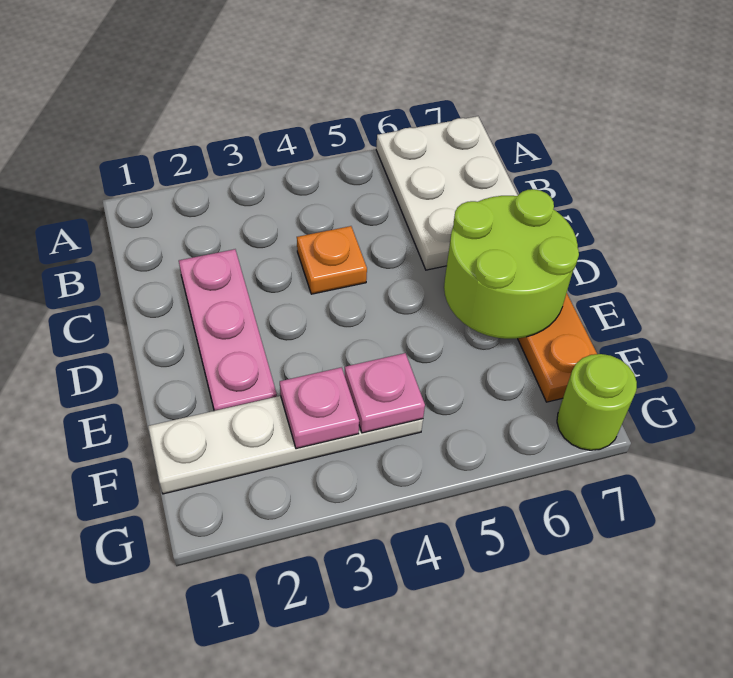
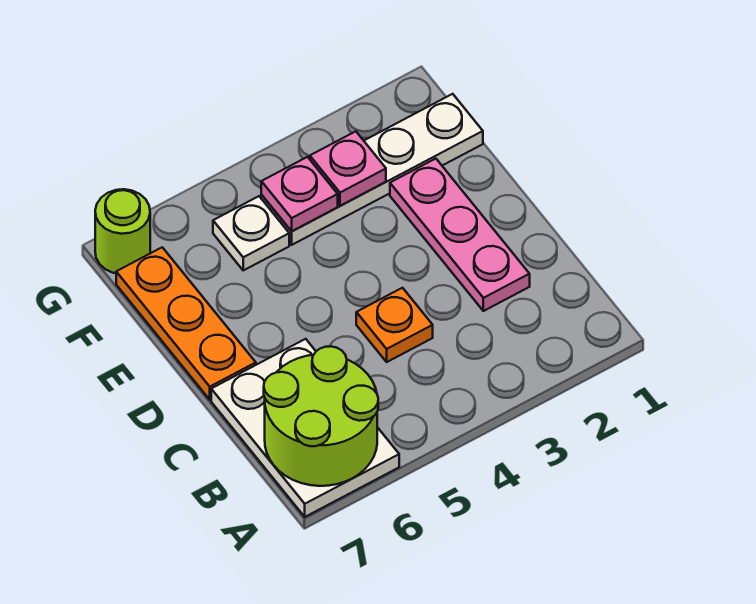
lime 2x2 round brick [444,189,579,339] -> lime 2x2 round brick moved to [264,346,378,486]
none -> white 1x1 plate [213,196,289,270]

